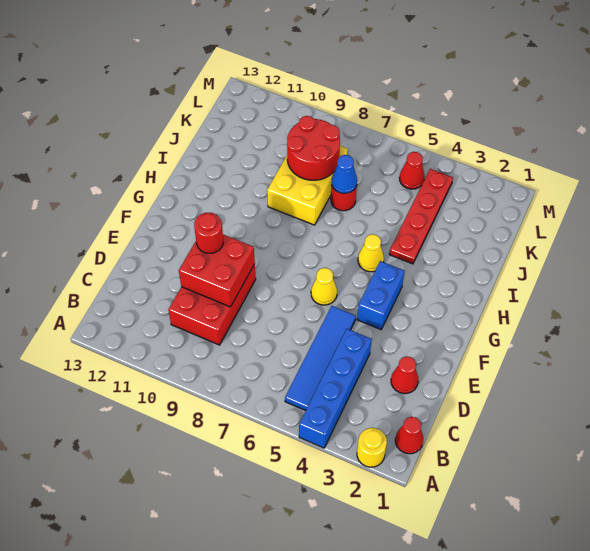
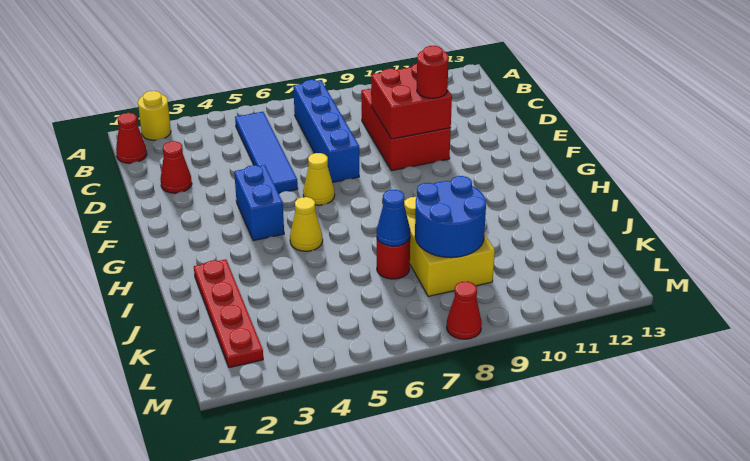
blue 1x4 brick [299,329,372,448] -> blue 1x4 brick moved to [293,80,359,183]
red 1x4 plate [389,169,453,264] -> red 1x4 plate moved to [194,259,263,368]
red 2x2 round brick [287,116,340,180] -> blue 2x2 round brick [415,176,486,258]
red 1x1 cone [399,152,425,189] -> red 1x1 cone moved to [447,281,482,339]

